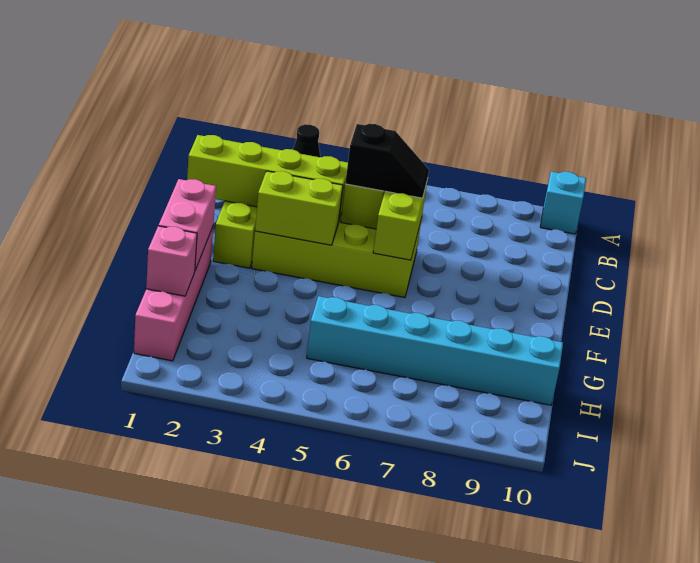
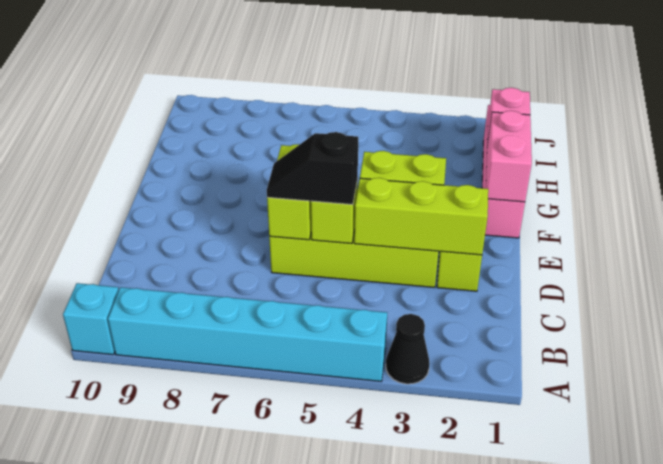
lime 1x4 brick [187,135,348,220] -> lime 1x3 brick [354,178,488,255]
cyan 1x6 brick [307,296,563,405] -> cyan 1x6 brick moved to [108,287,387,381]

